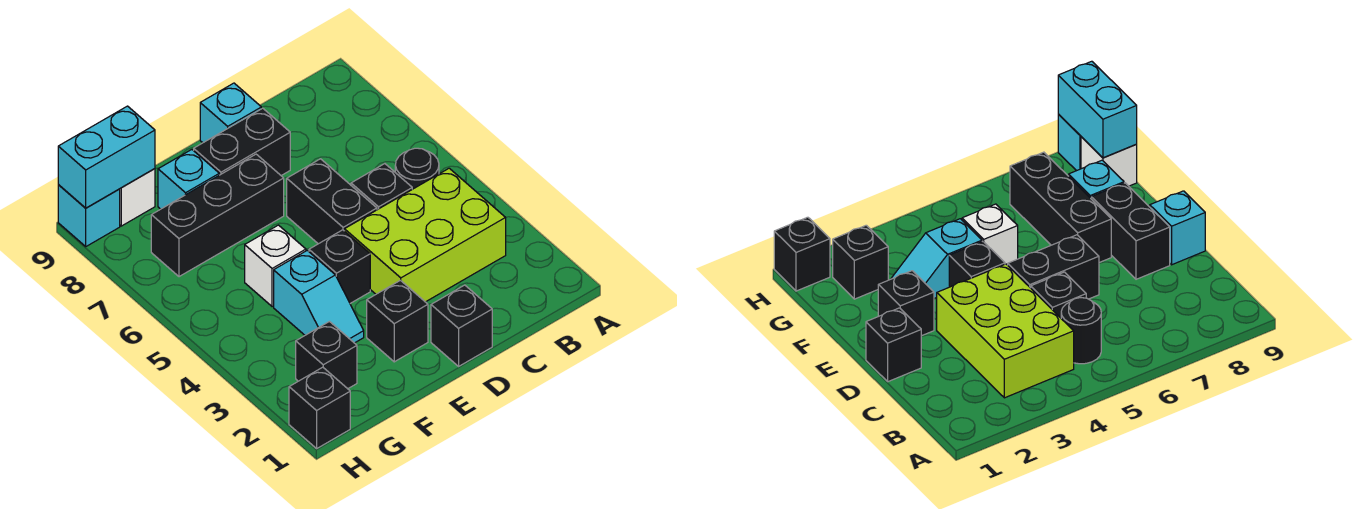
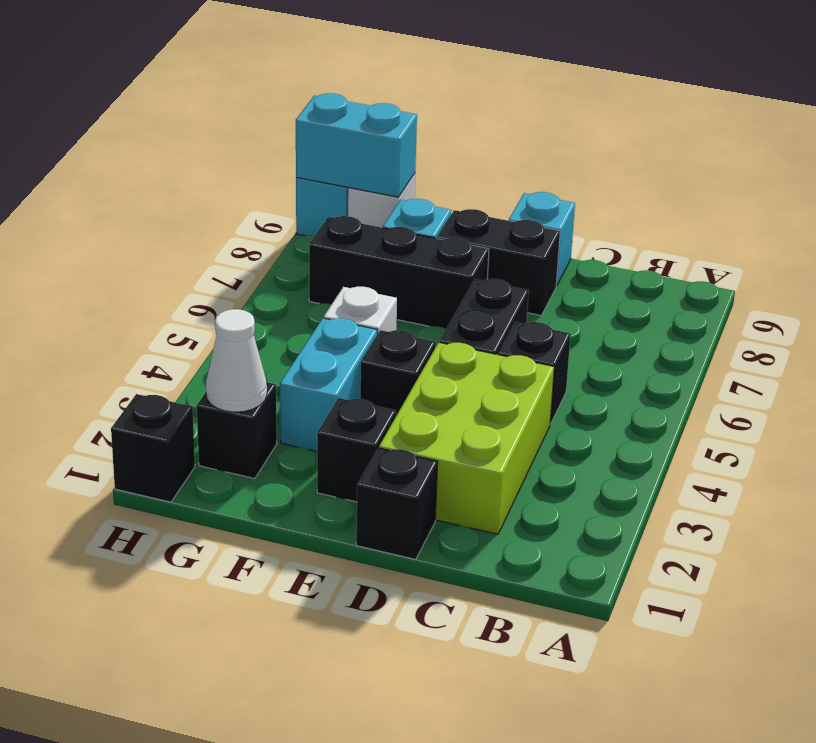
lime 2x3 brick [344,168,506,302] -> lime 2x3 brick turned to [379,342,554,534]
black 1x1 round brick [395,148,439,189] -> none
cyan 1x2 slope [274,250,364,343] -> cyan 1x2 brick [280,318,377,451]
none -> white 1x1 cone [206,309,267,412]

